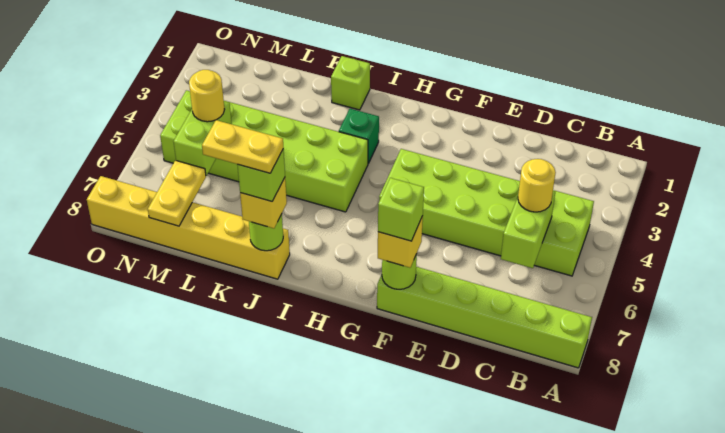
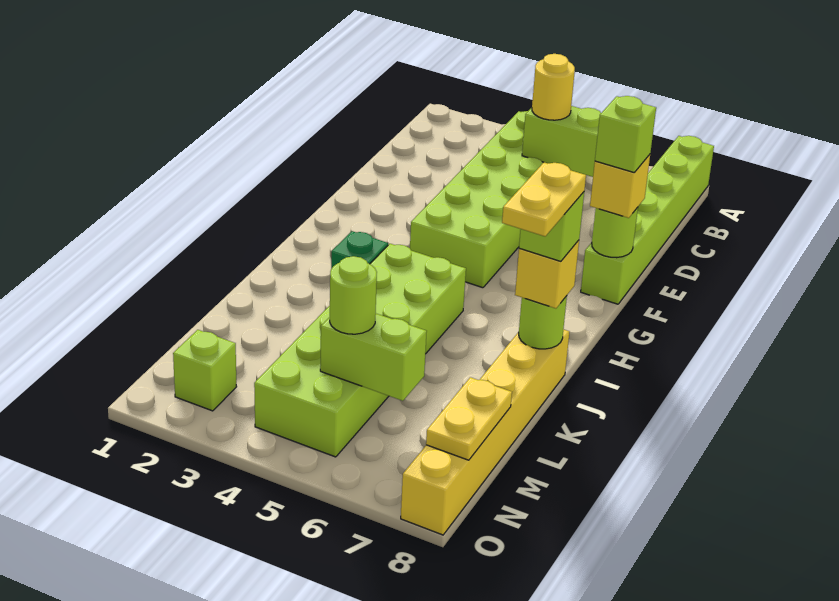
lime 1x1 brick [331,56,370,110] -> lime 1x1 brick moved to [173,330,237,411]
yellow 1x1 round brick [189,70,225,122] -> lime 1x1 round brick [330,256,377,334]
yellow 1x2 plate [148,160,206,226] -> yellow 1x2 plate turned to [426,377,512,460]

